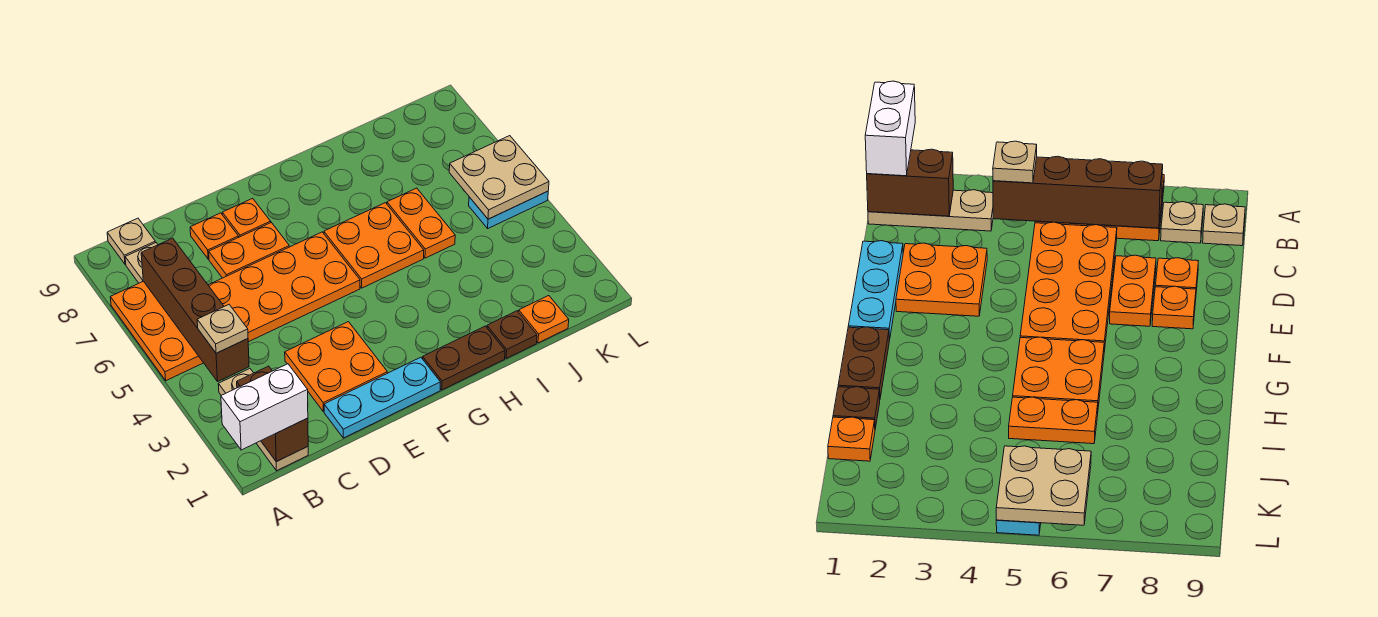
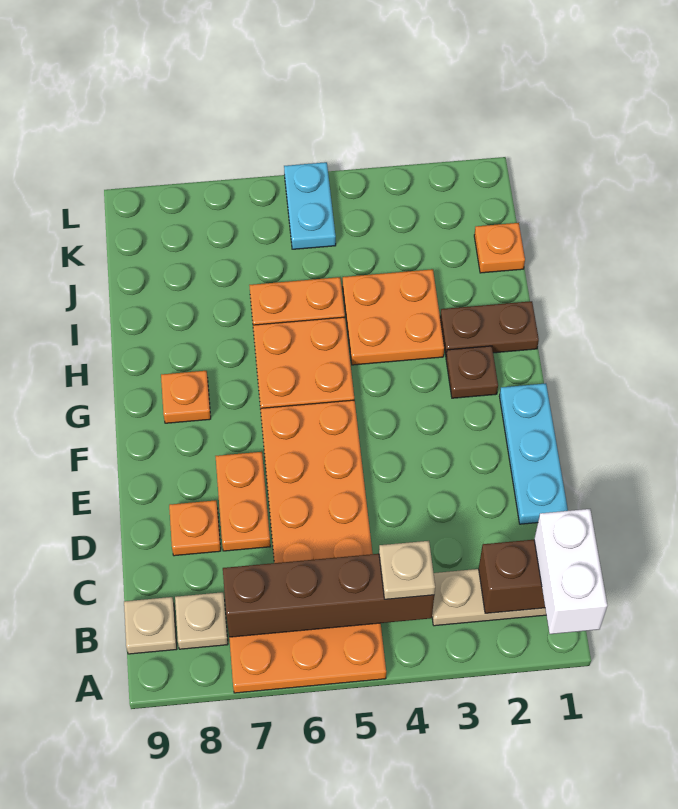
orange 2x2 plate [285,322,387,412] -> orange 2x2 plate moved to [343,269,444,365]
orange 1x1 plate [222,198,271,237] -> orange 1x1 plate moved to [161,371,211,423]
brown 1x2 plate [423,326,505,390] -> brown 1x2 plate turned to [440,301,539,355]
brown 1x1 plate [487,311,537,359] -> brown 1x1 plate moved to [446,346,498,398]
tan 2x2 plate [449,136,549,219] -> none

